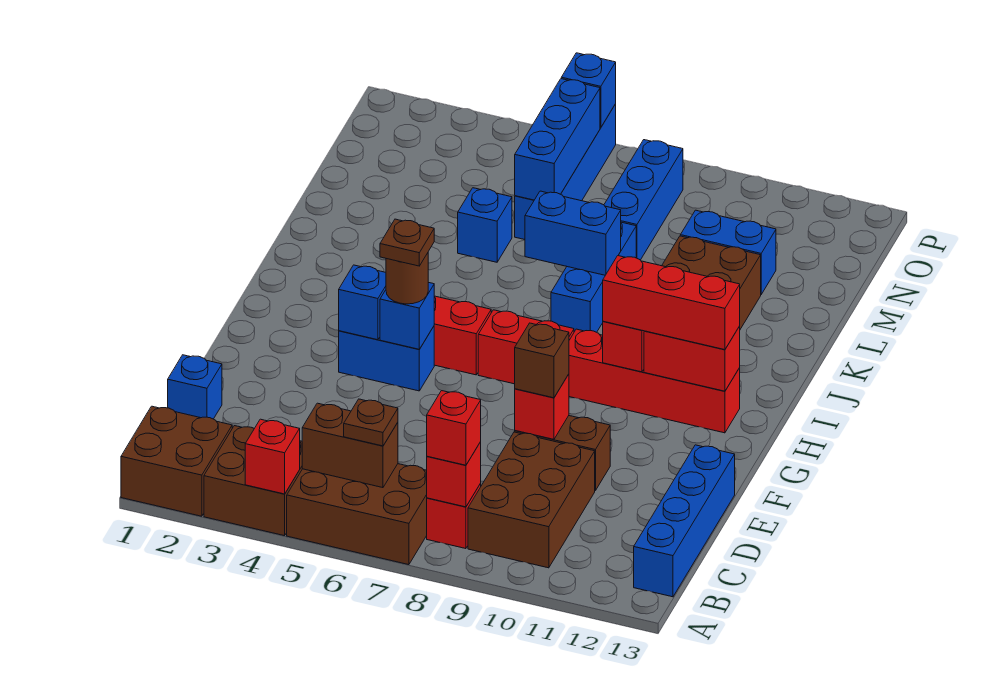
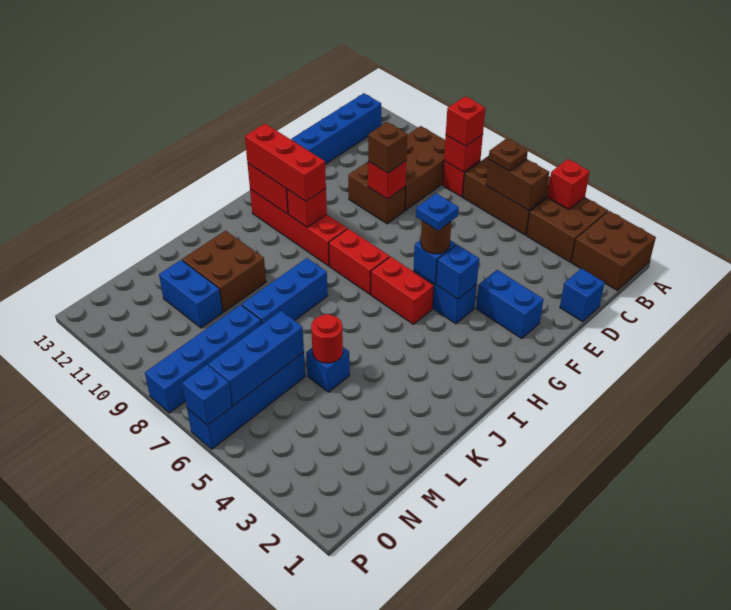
brown 1x1 plate [380,219,434,266] -> blue 1x1 plate [416,193,459,231]
blue 1x2 brick [525,191,621,275] -> blue 1x2 brick moved to [476,270,544,339]
none -> red 1x1 round brick [311,314,343,363]
blue 1x3 brick [604,140,683,260] -> blue 1x4 brick [145,305,261,413]

